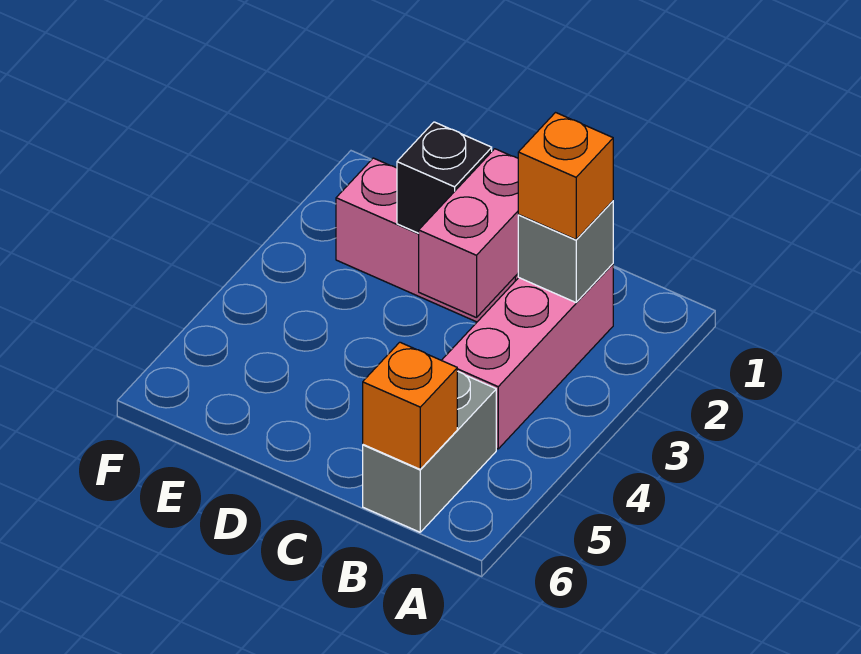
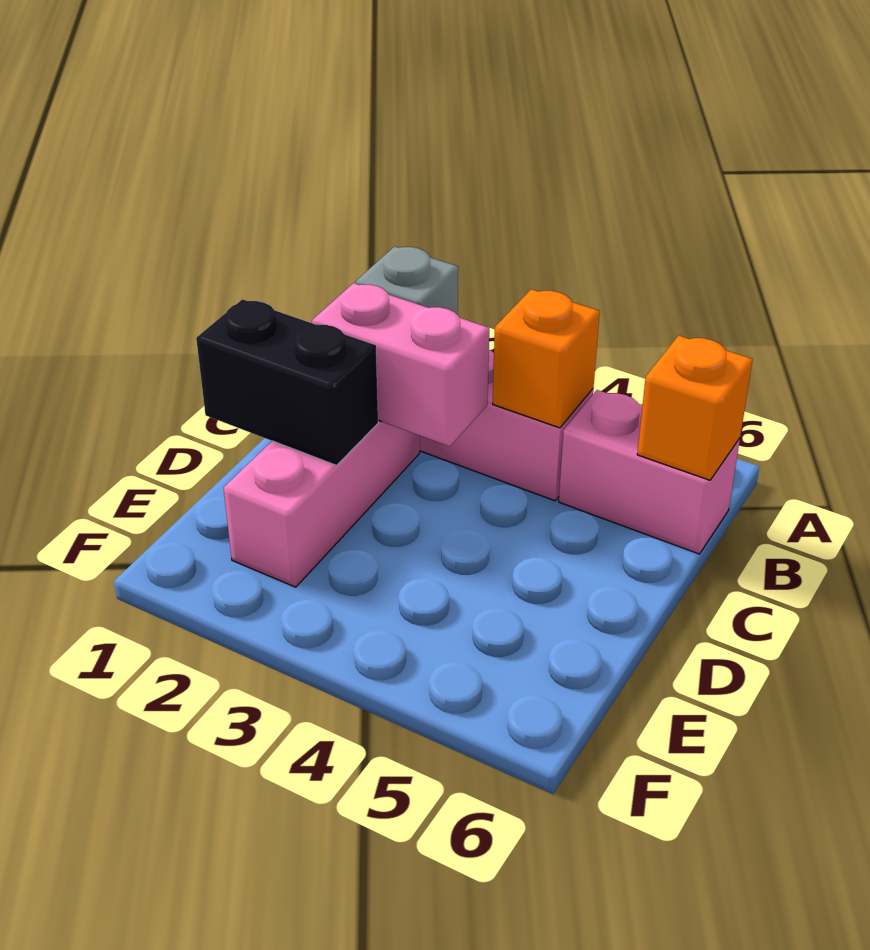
orange 1x1 brick [518,113,613,240] -> orange 1x1 brick moved to [493,289,600,428]
grey 1x2 brick [363,371,496,532] -> pink 1x2 brick [559,390,740,554]
black 1x1 brick [397,122,492,233] -> black 1x2 brick [196,299,378,465]

